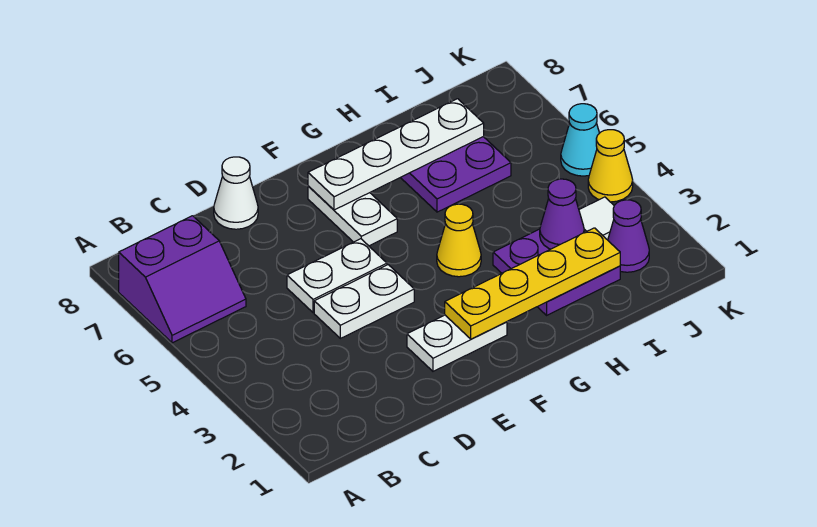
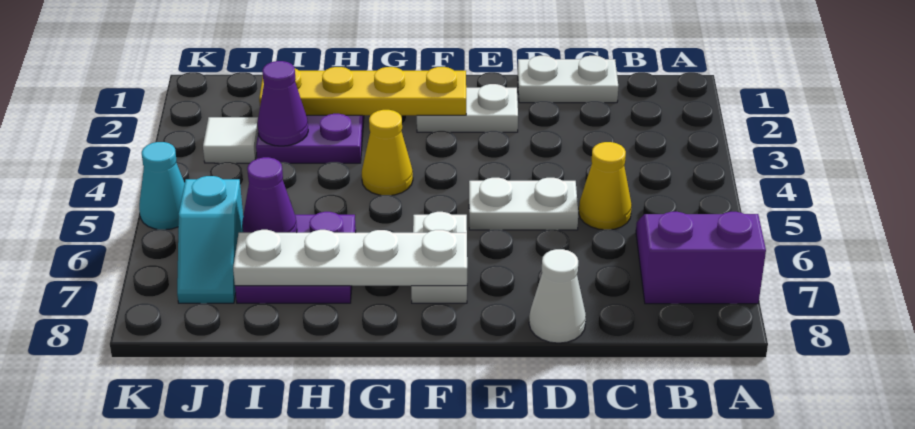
white 1x2 plate [314,265,414,338] -> white 1x2 plate moved to [518,56,618,103]
purple 1x1 cone [608,200,649,272] -> purple 1x1 cone moved to [242,157,297,233]
none -> cyan 1x2 slope [177,176,243,303]
yellow 1x1 cone [588,130,633,202] -> yellow 1x1 cone moved to [579,142,632,230]

